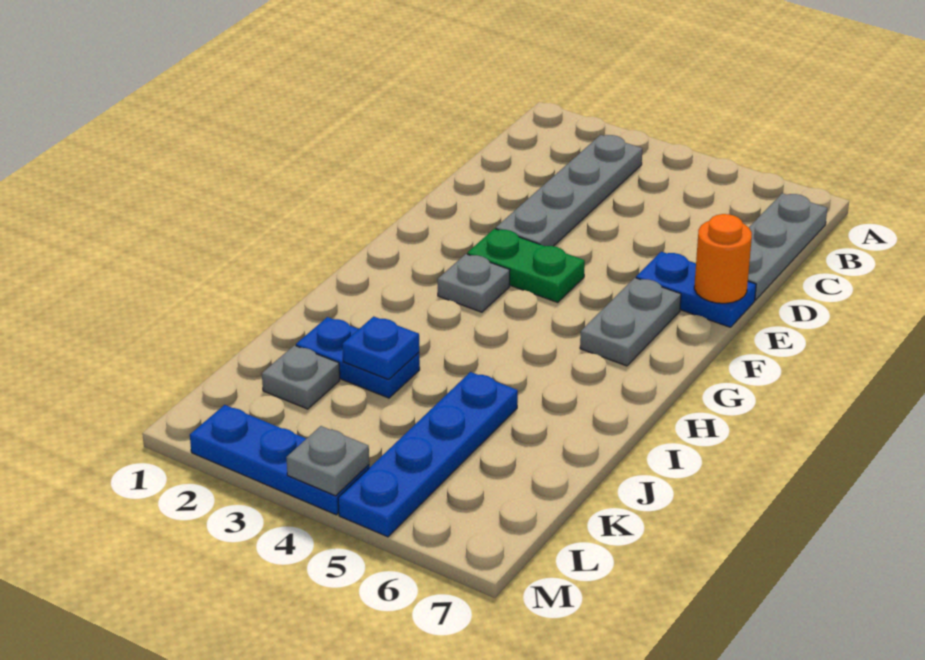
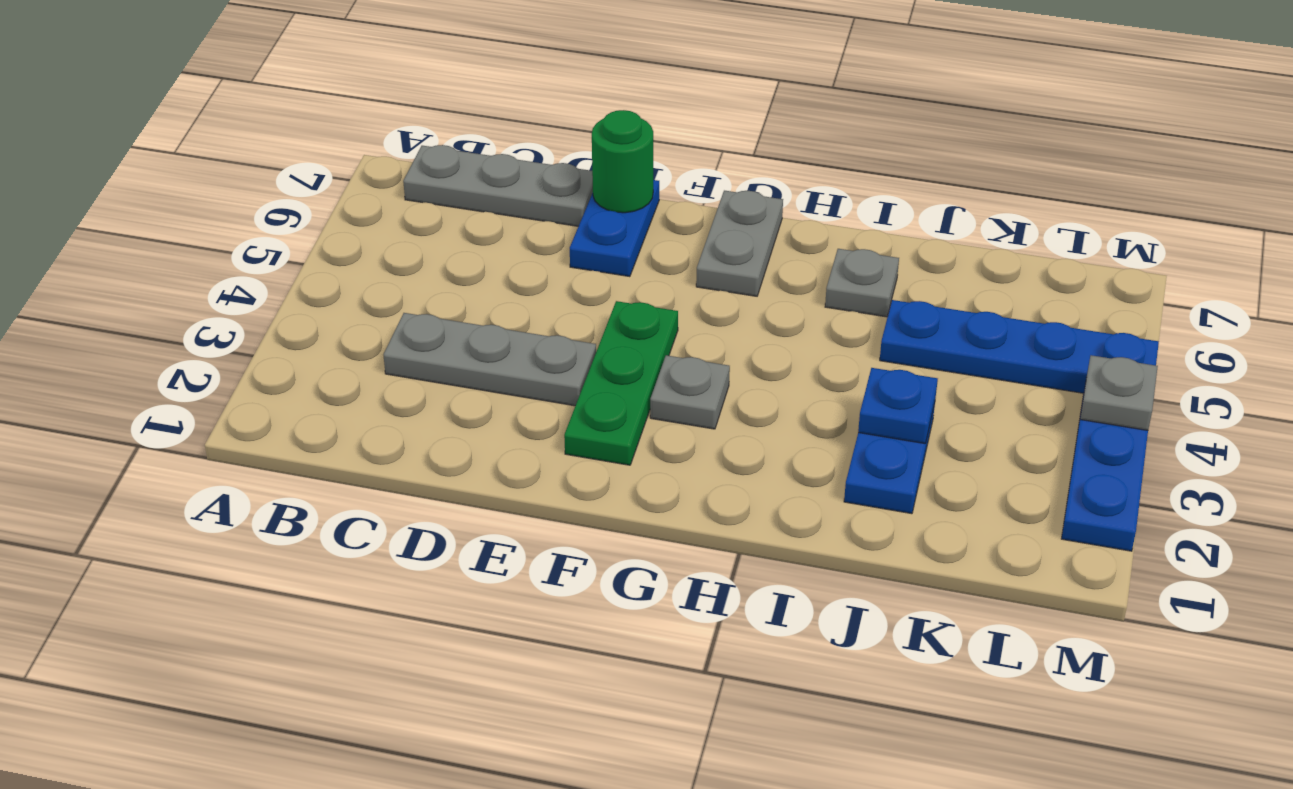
grey 1x4 plate [496,135,642,246] -> grey 1x3 plate [383,313,596,406]
orange 1x1 round brick [694,214,752,303] -> green 1x1 round brick [592,110,653,213]
green 1x2 plate [467,229,585,303] -> green 1x3 plate [564,301,678,465]
grey 1x2 plate [580,278,681,366] -> grey 1x2 plate turned to [696,191,783,296]
grey 1x1 plate [262,345,340,409] -> grey 1x1 plate moved to [825,249,899,317]

